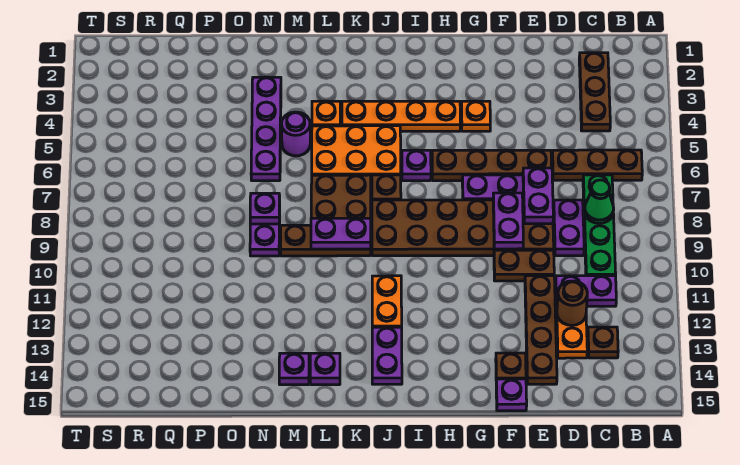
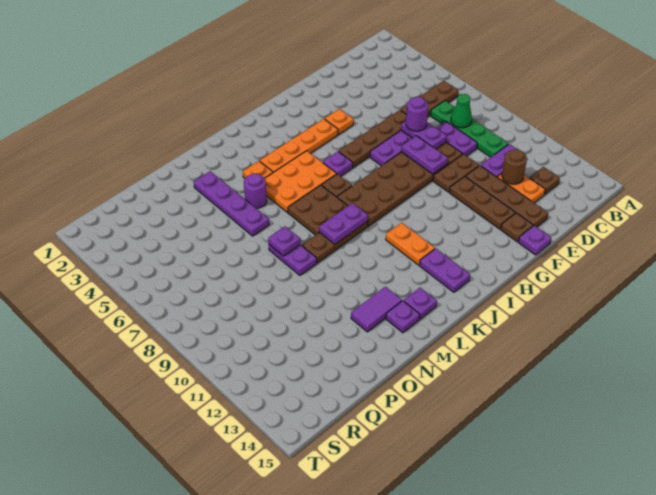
brown 1x3 plate [579,53,610,131] -> brown 1x3 plate moved to [450,177,515,229]
none -> purple 1x1 round brick [406,97,428,131]
none -> purple 1x2 tile [351,287,402,332]

